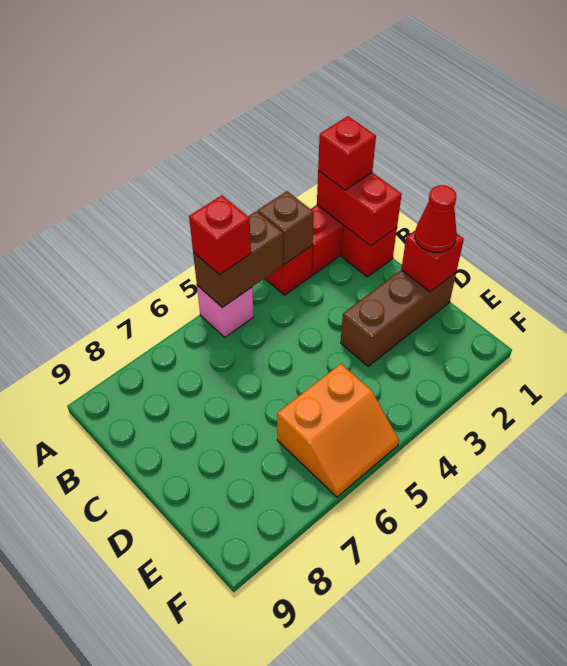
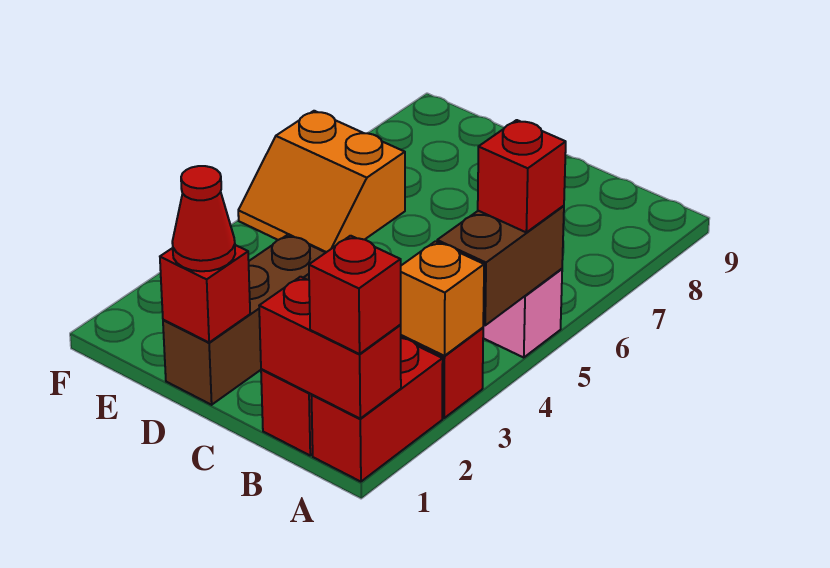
brown 1x1 brick [258,191,314,265] -> orange 1x1 brick [400,241,484,356]
orange 2x2 slope [277,364,399,497] -> orange 2x2 slope turned to [238,111,405,252]

